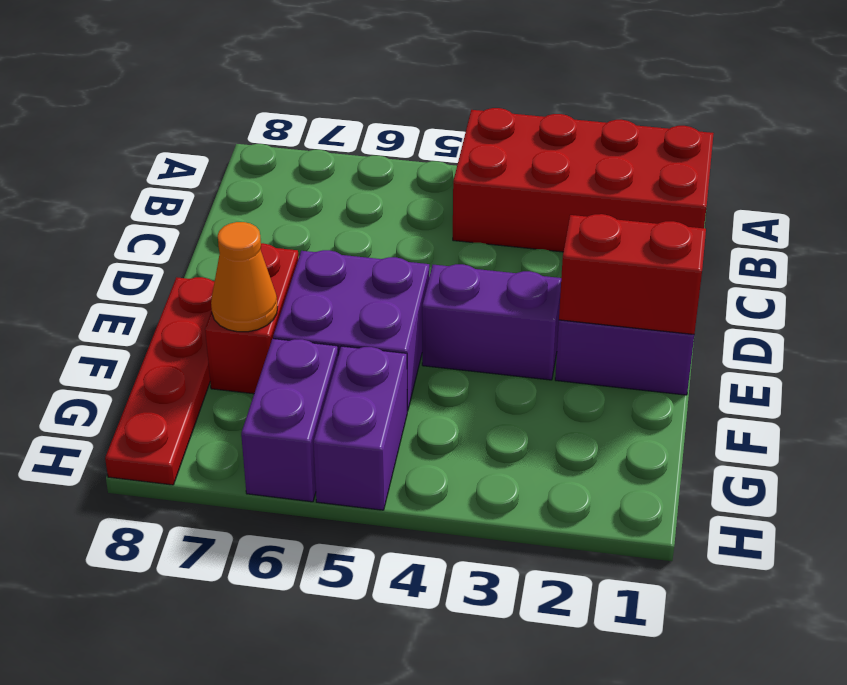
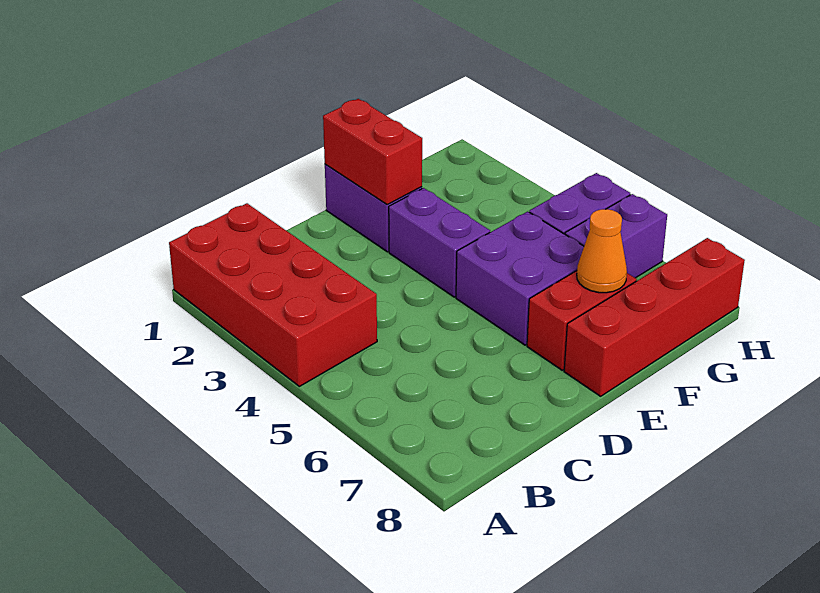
red 1x4 plate [105,277,215,485] -> red 1x4 brick [564,238,745,396]

